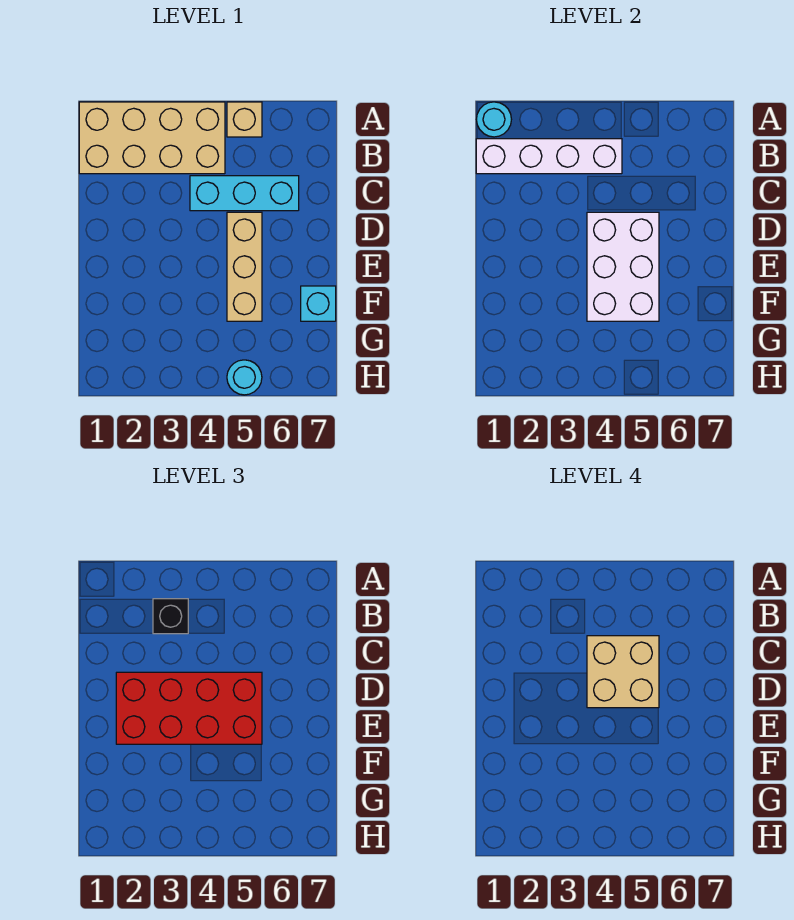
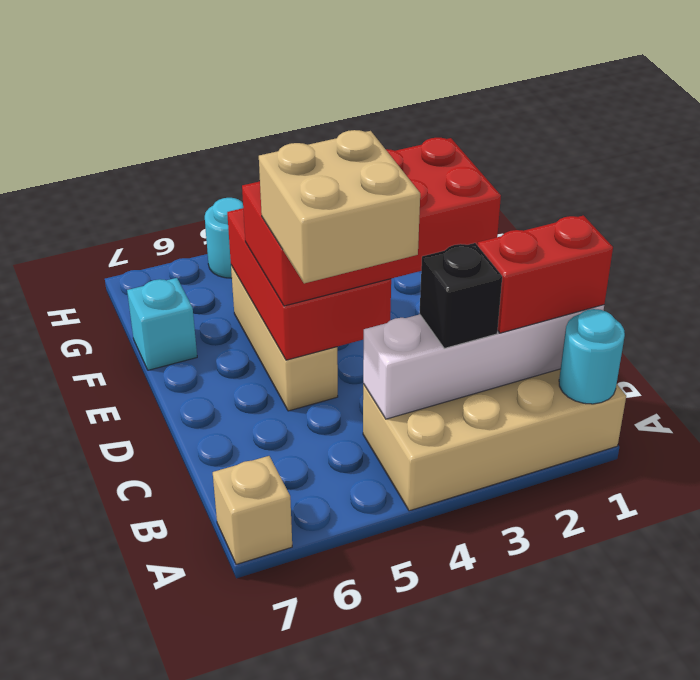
tan 1x1 brick [227,102,262,137] -> tan 1x1 brick moved to [213,456,292,565]
none -> red 1x2 brick [478,216,613,333]
cyan 1x3 brick [190,176,299,211] -> none
white 2x3 brick [587,212,659,321] -> red 2x3 brick [227,208,391,360]

